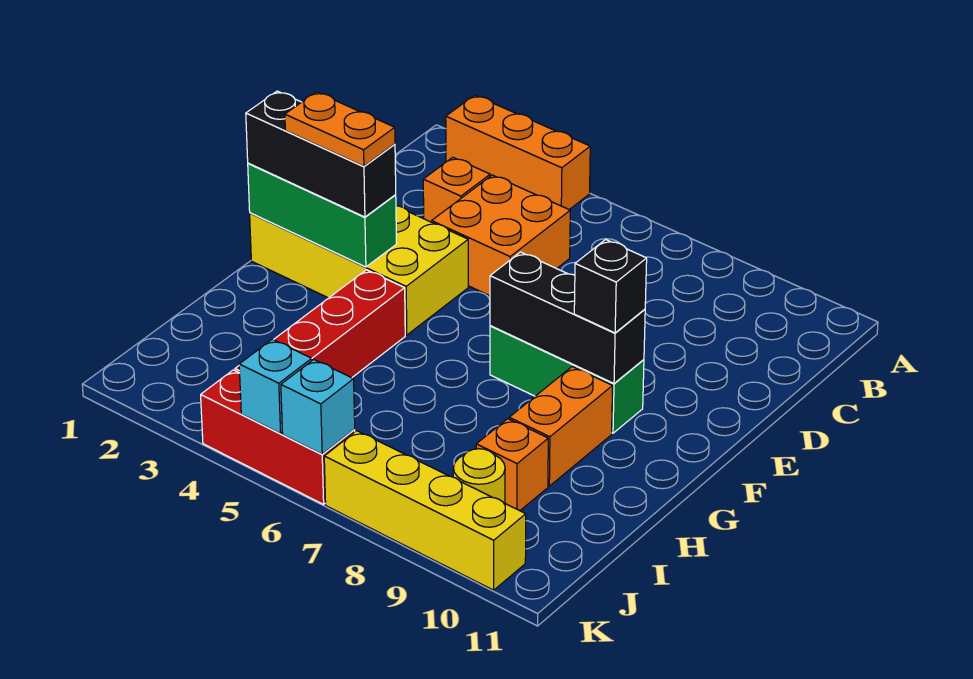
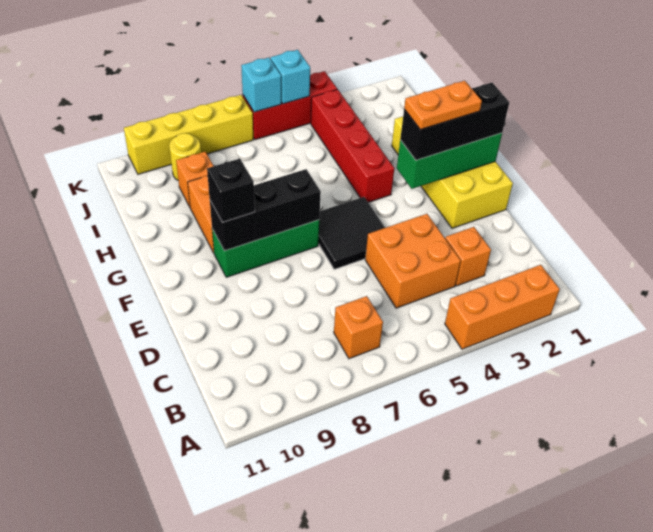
none -> orange 1x1 brick [334,296,383,359]
yellow 2x4 brick [250,206,468,335] -> yellow 2x4 brick turned to [392,117,513,228]
none -> black 2x2 tile [318,197,385,269]

